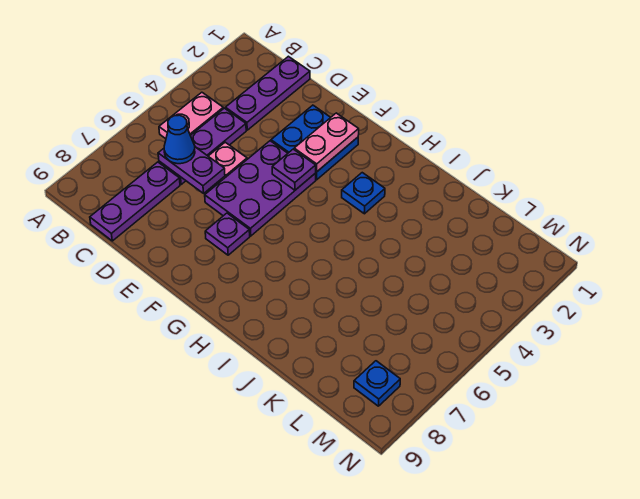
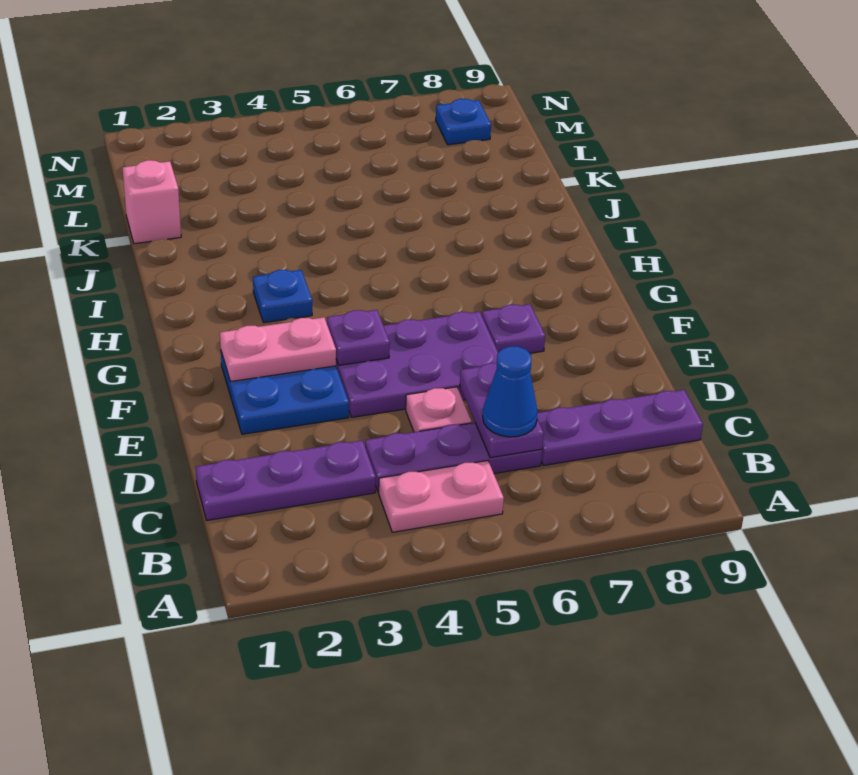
none -> pink 1x1 brick [123,160,181,244]

